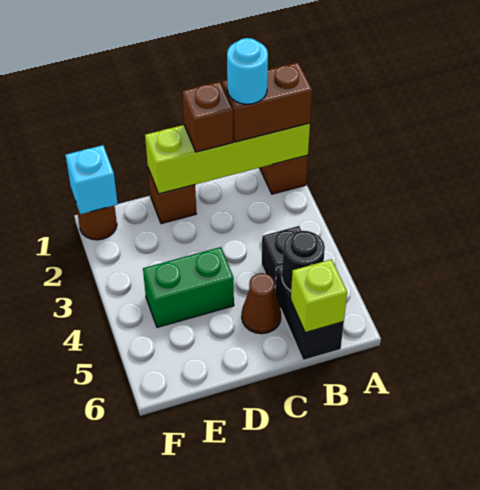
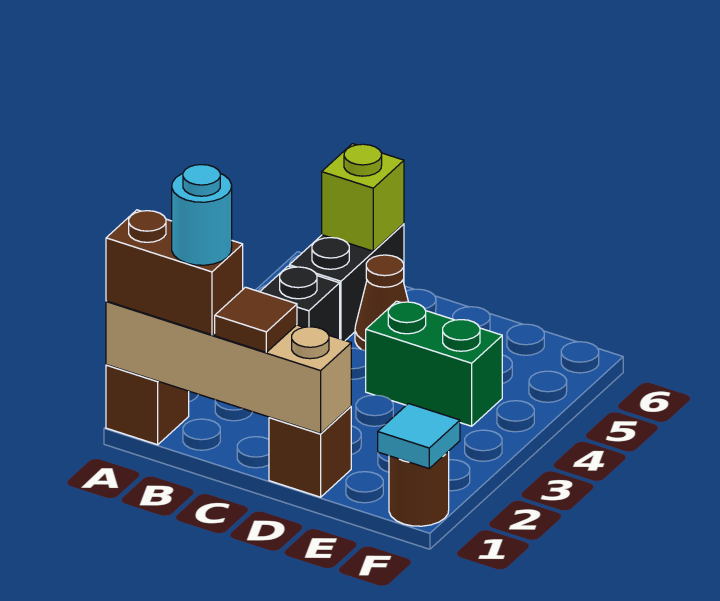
lime 1x4 brick [145,123,310,194] -> tan 1x4 brick [106,301,351,434]
black 1x1 round brick [282,231,325,291] -> none
brown 1x1 brick [182,82,233,152] -> brown 1x1 tile [215,287,297,352]
cyan 1x1 brick [66,145,118,214] -> cyan 1x1 tile [378,404,460,468]

